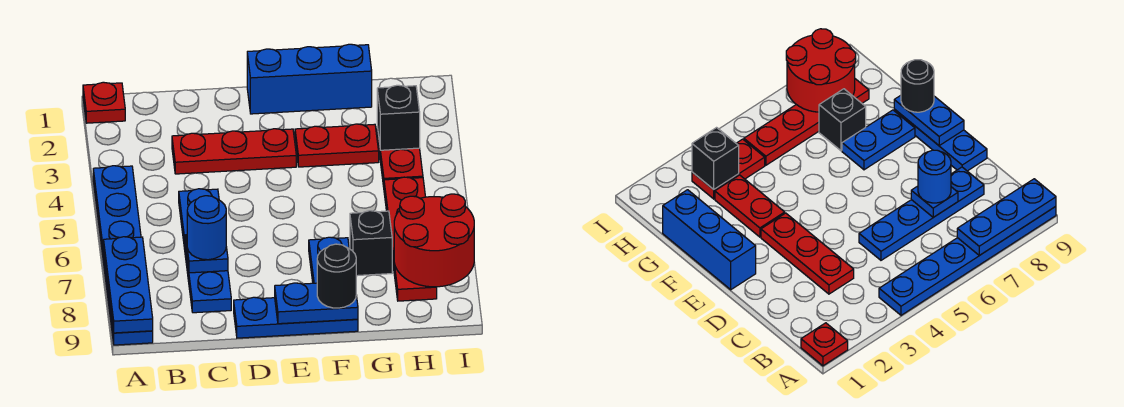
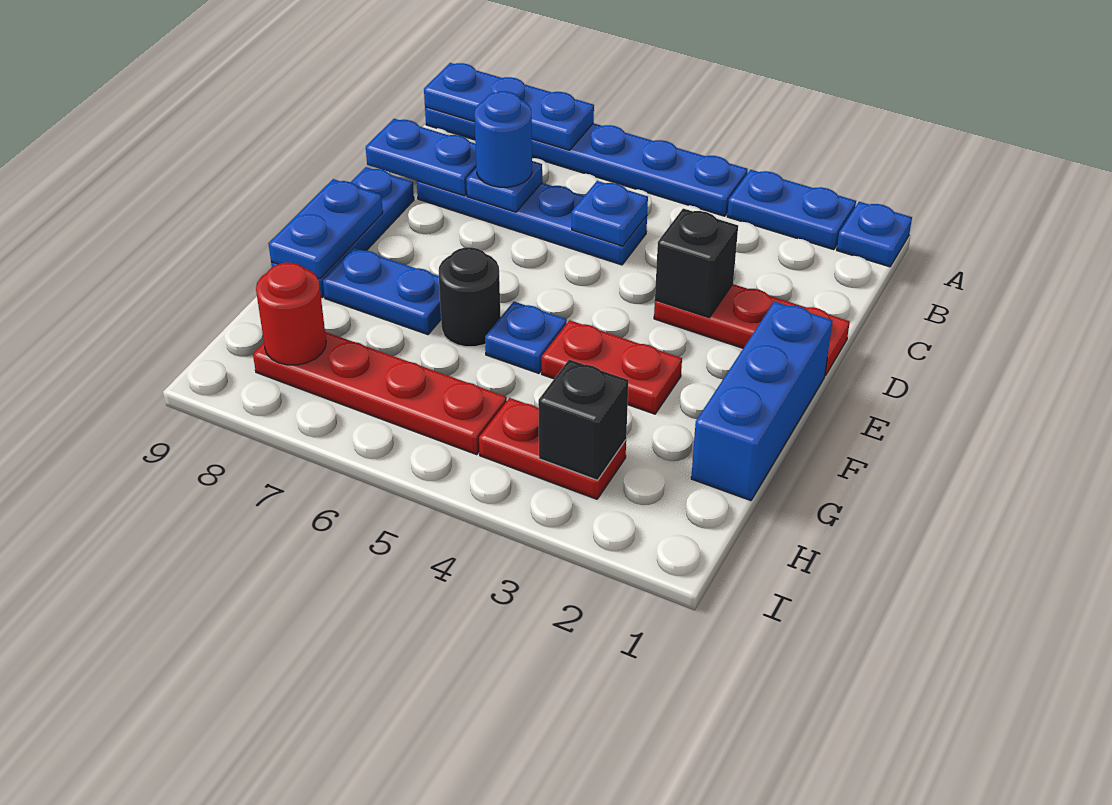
red 1x1 plate [83,82,125,123] -> blue 1x1 plate [837,202,912,267]
none -> blue 1x2 plate [727,170,856,250]
red 1x3 plate [172,129,296,174] -> red 1x3 plate turned to [654,284,850,376]
none -> blue 1x1 plate [572,181,648,246]
none -> blue 1x2 plate [366,119,476,196]
red 1x2 plate [295,124,379,167] -> red 1x2 plate turned to [542,320,682,414]
none -> blue 1x1 plate [485,302,567,373]
black 1x1 round brick [317,244,356,308] -> black 1x1 round brick moved to [439,247,501,347]
black 1x1 brick [350,211,392,276] -> black 1x1 brick moved to [655,209,738,318]
red 2x2 round brick [394,194,474,287] -> red 1x1 round brick [256,263,326,365]

